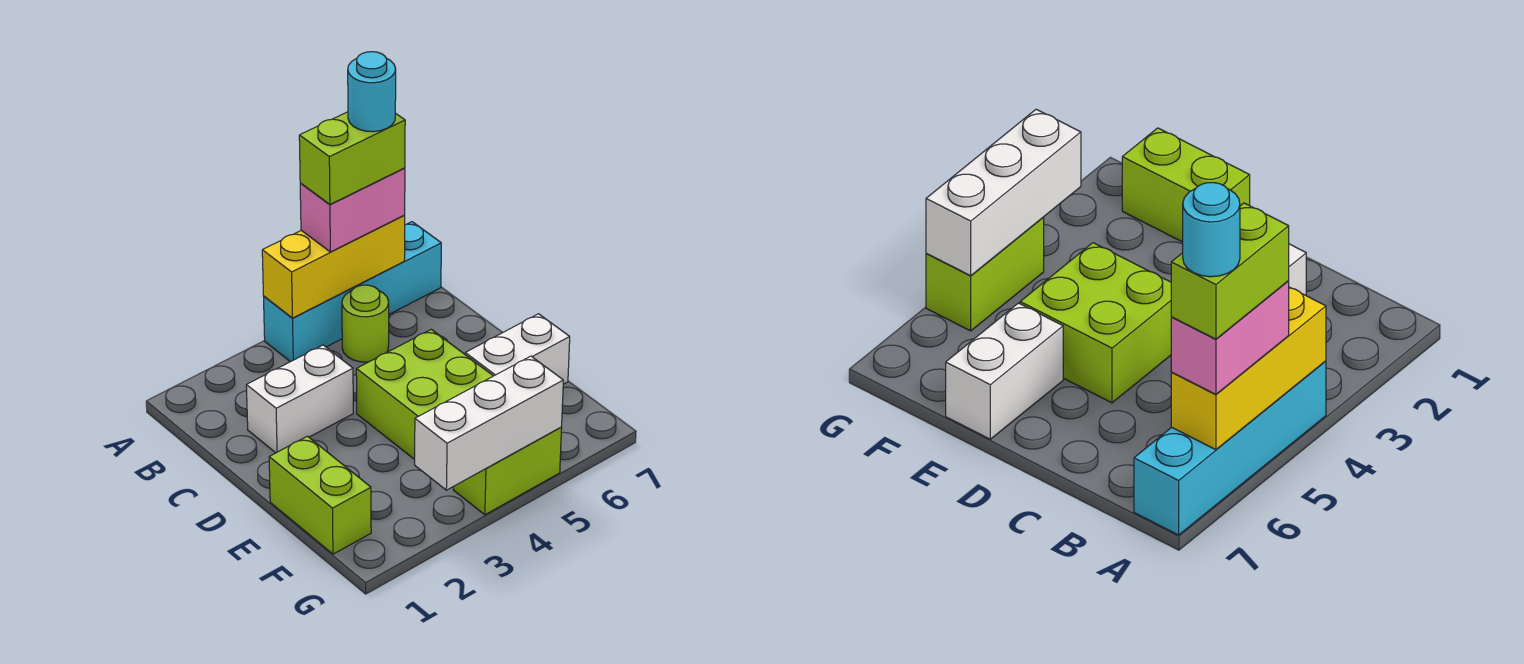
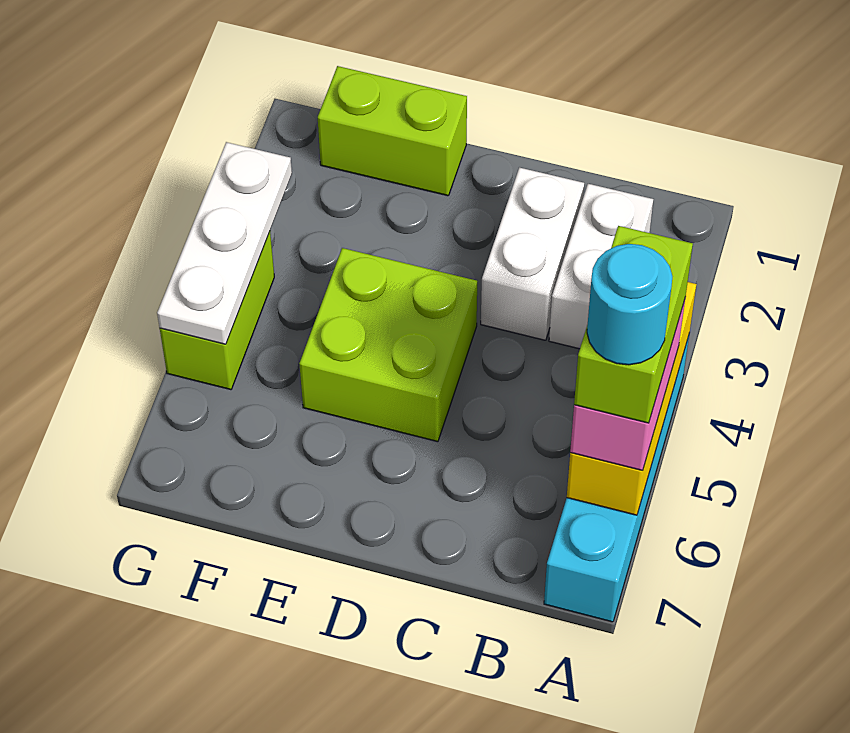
lime 1x1 round brick [342,285,389,362] -> none
white 1x2 brick [465,314,570,384] -> white 1x2 brick moved to [549,184,653,349]
white 1x3 brick [415,356,563,490] -> white 1x3 plate [157,142,292,344]

